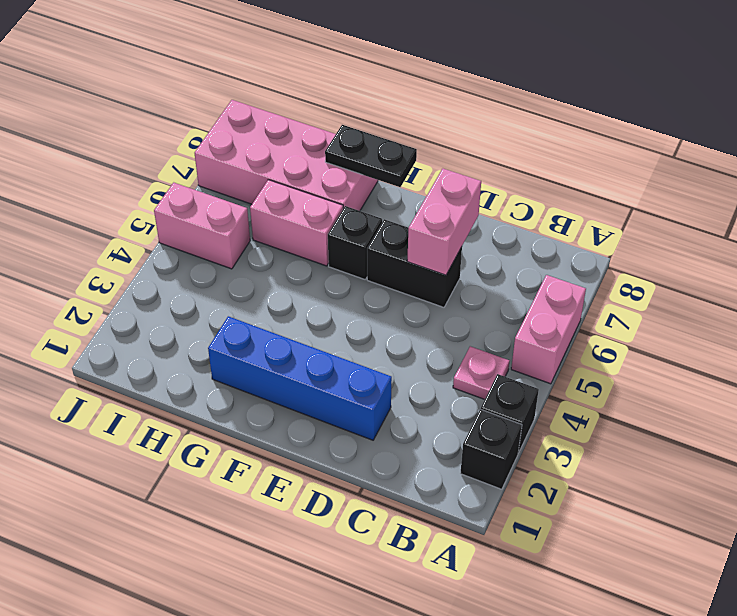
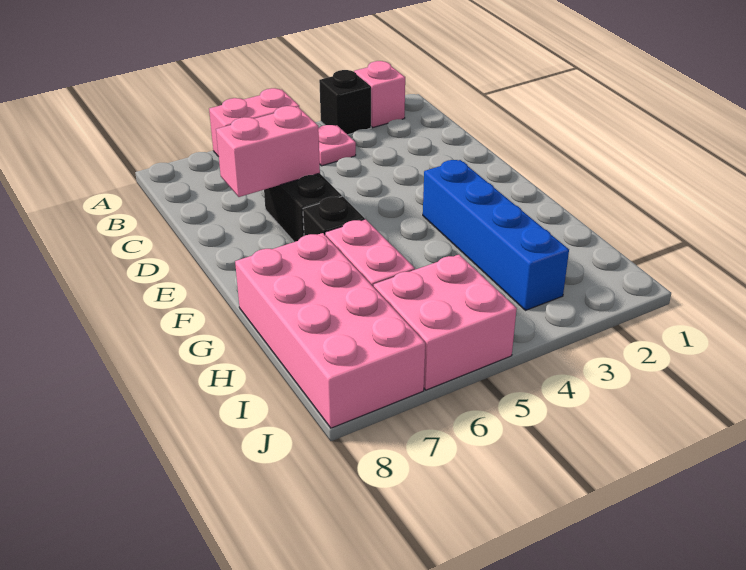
black 1x1 brick [460,409,522,489] -> pink 1x1 brick [354,61,405,127]
blue 1x4 brick [208,316,392,440] -> blue 1x4 brick moved to [423,160,569,310]
black 1x2 plate [325,125,417,187] -> none
pink 1x2 brick [154,183,250,269] -> pink 2x2 brick [374,255,517,390]

